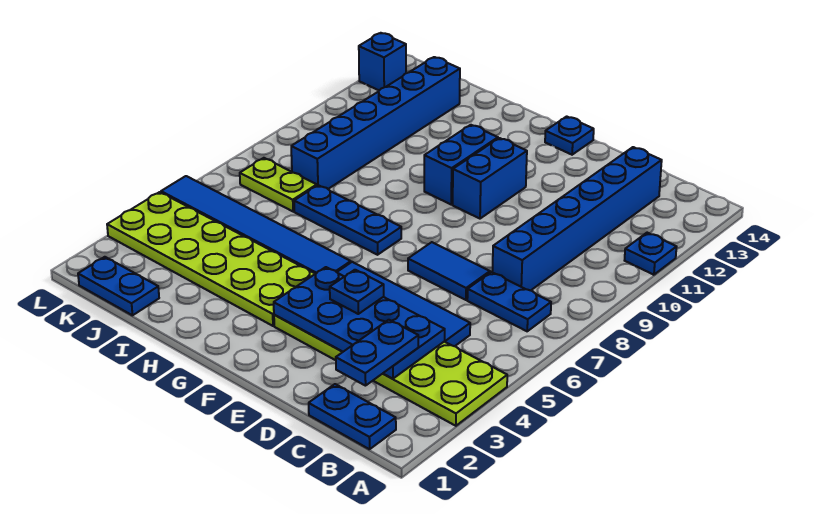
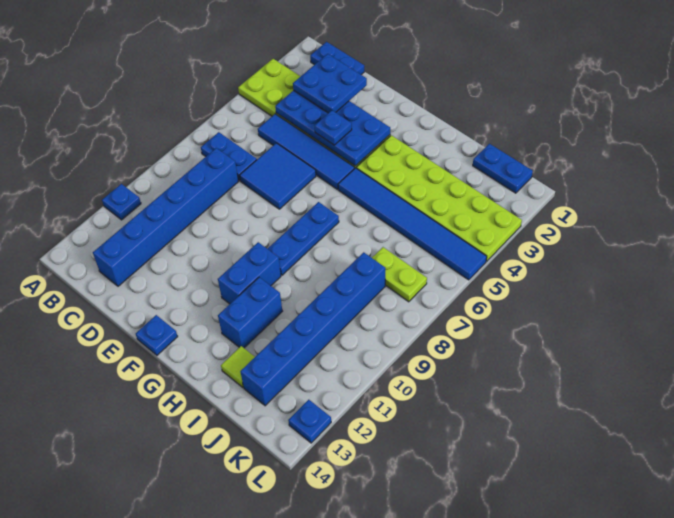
blue 1x2 plate [336,320,418,386] -> blue 2x2 plate [293,54,367,113]
blue 1x2 tile [408,242,490,300] -> blue 2x2 tile [240,143,316,209]
blue 1x2 brick [453,138,527,219] -> blue 1x2 brick moved to [218,277,282,348]
blue 1x3 plate [294,185,401,255] -> blue 1x3 plate turned to [268,202,339,275]
none -> lime 1x1 tile [221,346,255,388]
blue 1x1 brick [359,33,406,90] -> blue 1x1 plate [288,400,331,443]

